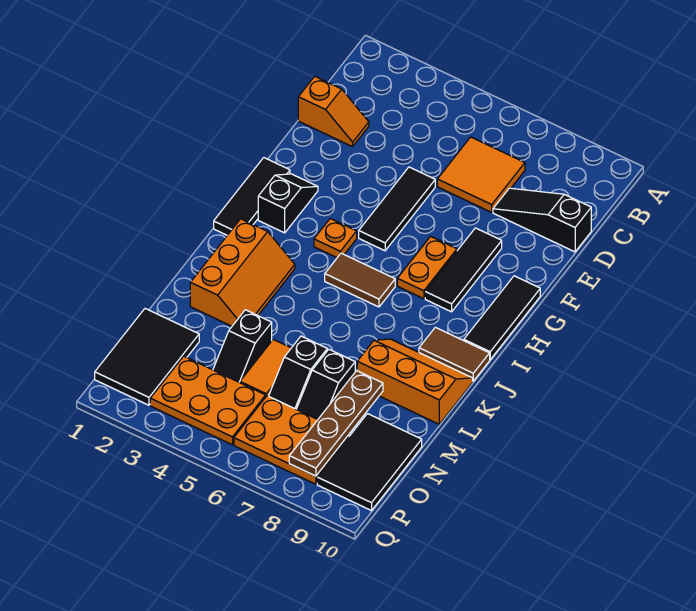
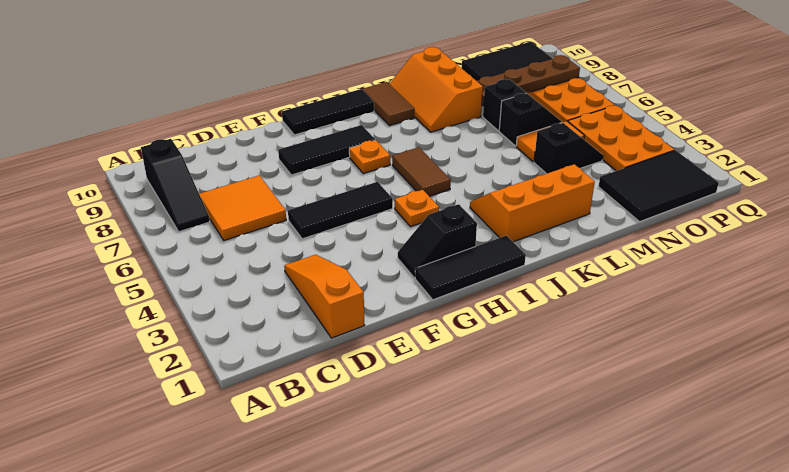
orange 1x2 slope [298,76,369,147] -> orange 1x3 slope [284,255,365,338]
black 1x3 slope [493,188,591,252] -> black 1x3 slope moved to [141,139,210,232]
orange 1x2 plate [397,236,457,299] -> orange 1x1 plate [349,140,390,174]

